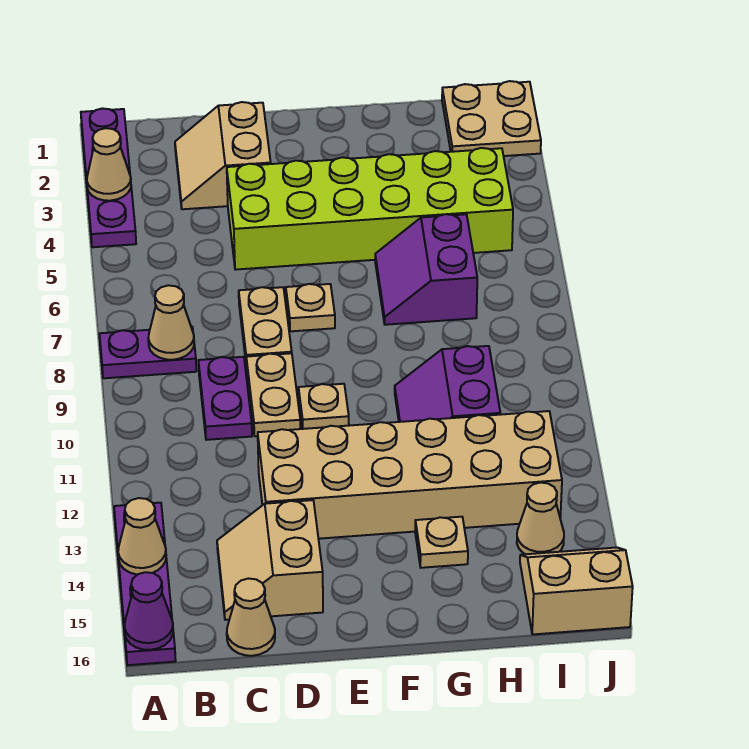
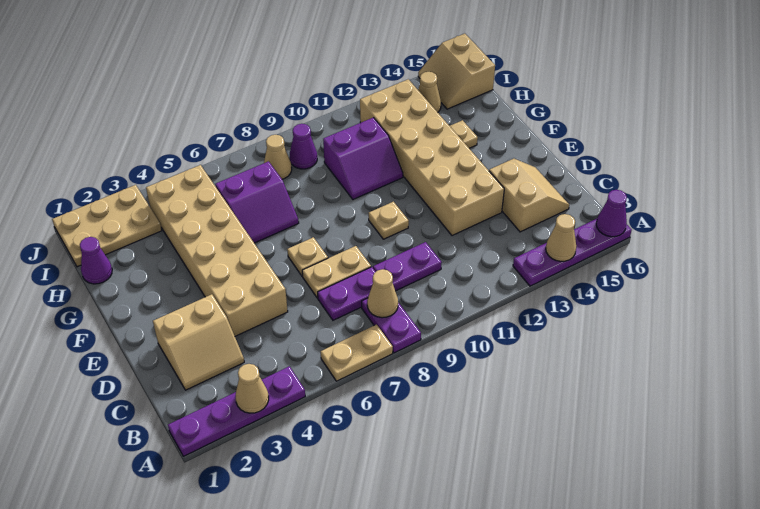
none -> purple 1x2 plate [318,267,375,320]
tan 2x2 slope [217,500,323,620] -> tan 2x2 slope turned to [489,159,569,232]
tan 1x1 cone [227,579,275,656] -> tan 1x1 cone moved to [264,135,292,179]
lime 2x6 brick [227,148,513,270] -> tan 2x6 brick [146,165,288,336]
tan 1x2 plate [246,353,300,436] -> tan 1x2 plate moved to [321,325,393,381]
none -> purple 1x1 cone [80,237,112,284]
tan 2x2 plate [442,81,541,156] -> tan 2x3 plate [52,185,162,267]
none -> purple 1x1 cone [290,124,317,169]

